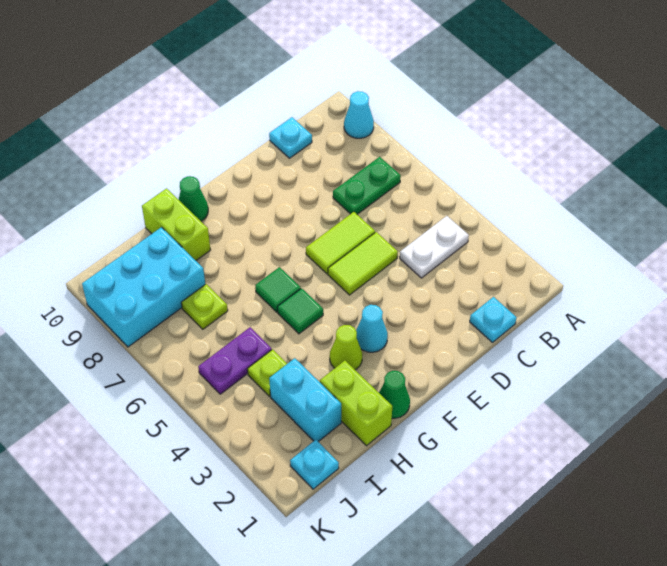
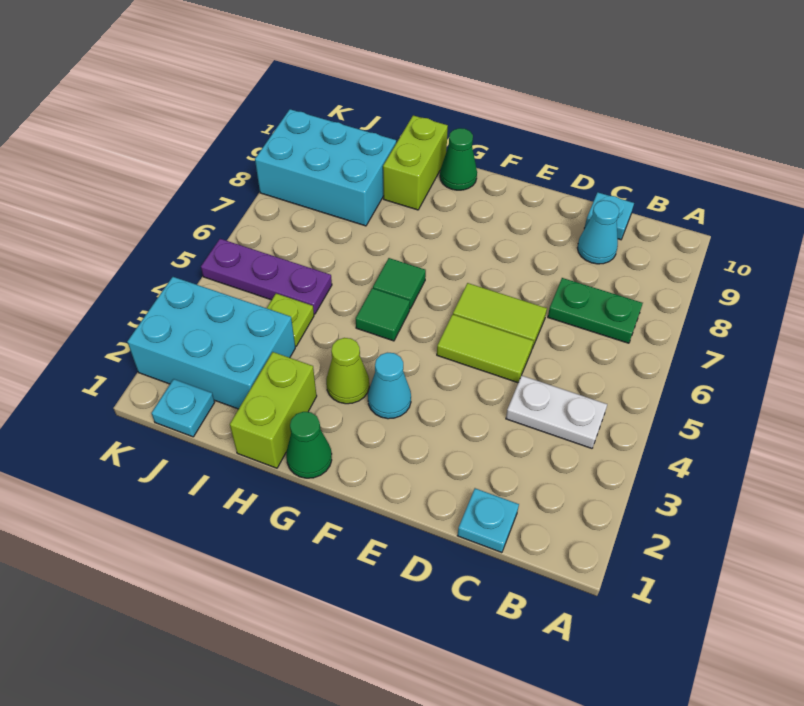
cyan 1x1 cone [344,91,374,138] -> cyan 1x1 cone moved to [577,200,619,264]
cyan 1x2 brick [269,358,341,442] -> cyan 2x3 brick [127,277,295,409]
purple 1x2 plate [198,327,272,394] -> purple 1x3 plate [201,239,332,314]
lime 1x1 plate [181,284,228,329] -> none

